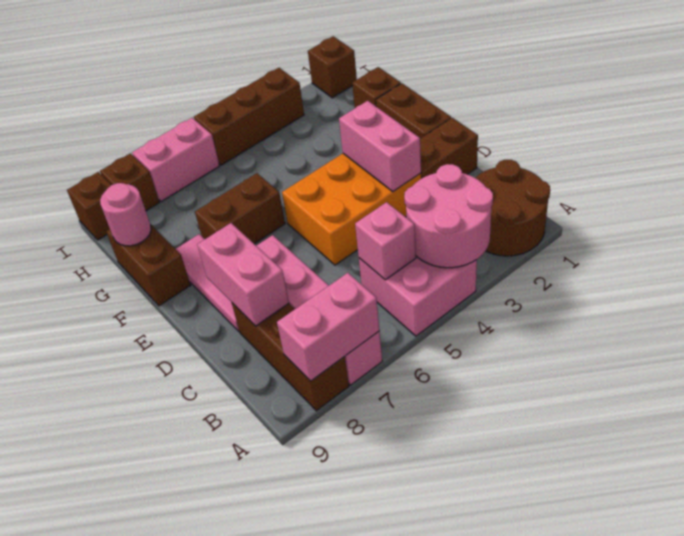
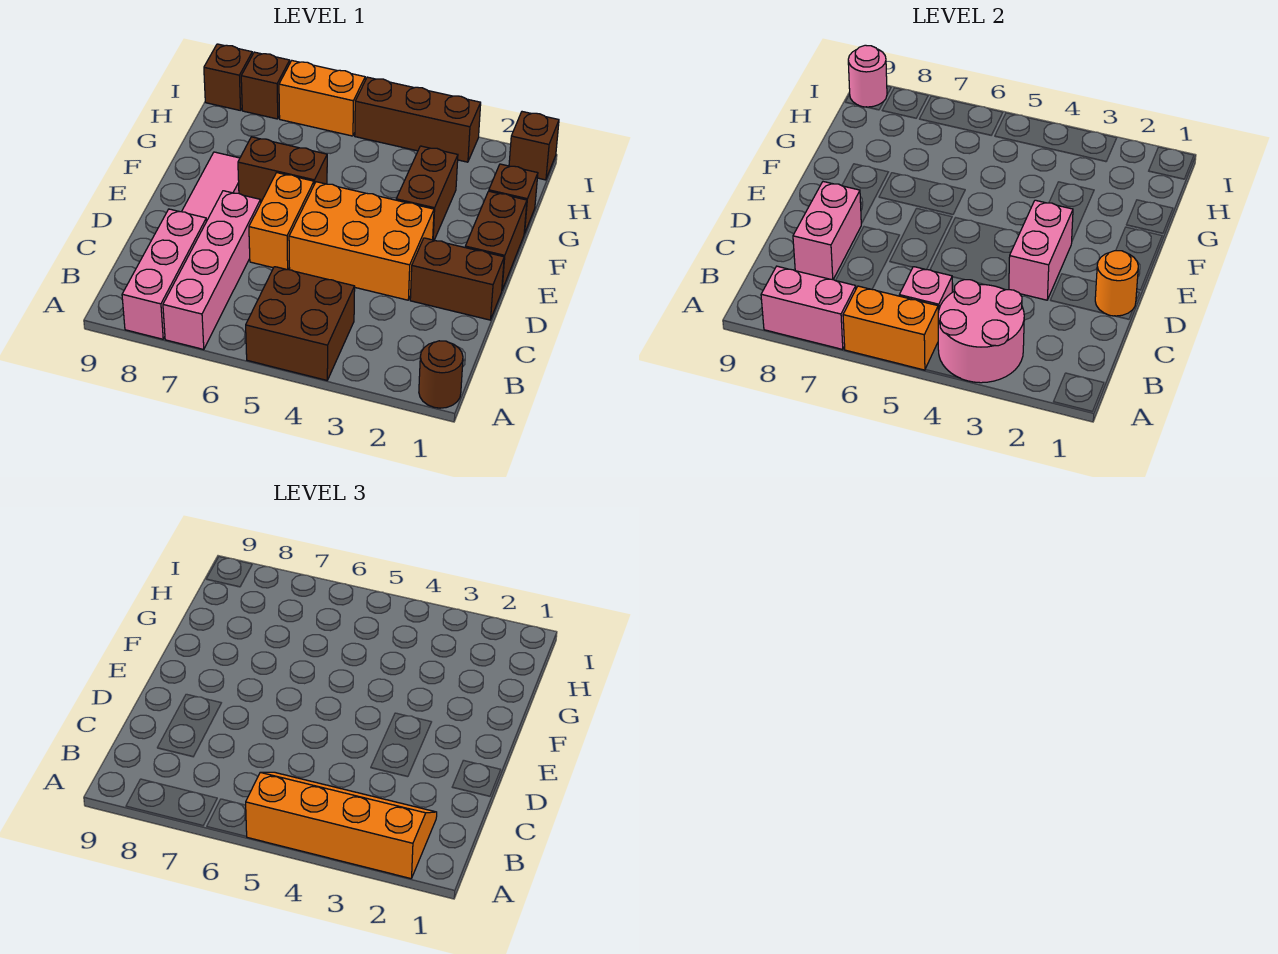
brown 2x2 round brick [476,160,550,256] -> brown 1x1 round brick [419,341,463,408]
none -> orange 2x4 slope [246,772,437,879]
pink 2x2 brick [359,256,477,336] -> brown 2x2 brick [246,267,355,380]
none -> orange 1x2 brick [843,286,938,370]
brown 1x3 brick [232,303,349,411] -> pink 1x3 brick [122,209,206,339]
none -> orange 1x1 round brick [1095,251,1138,316]
none -> orange 1x2 brick [249,173,314,270]
brown 1x2 brick [106,224,190,306] -> brown 1x2 brick moved to [396,146,458,240]
pink 1x1 round brick [100,183,151,246] -> pink 1x1 round brick moved to [848,45,887,107]
pink 1x2 brick [132,118,220,202] -> orange 1x2 brick [279,61,365,136]

